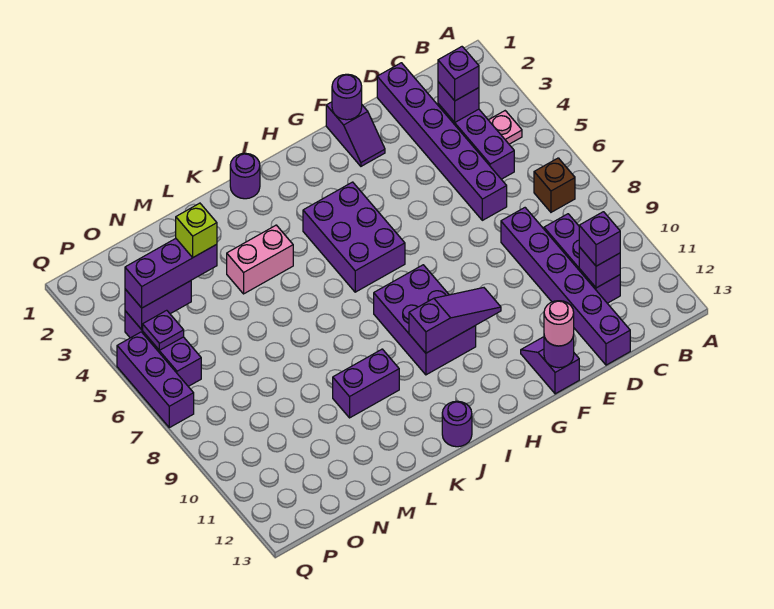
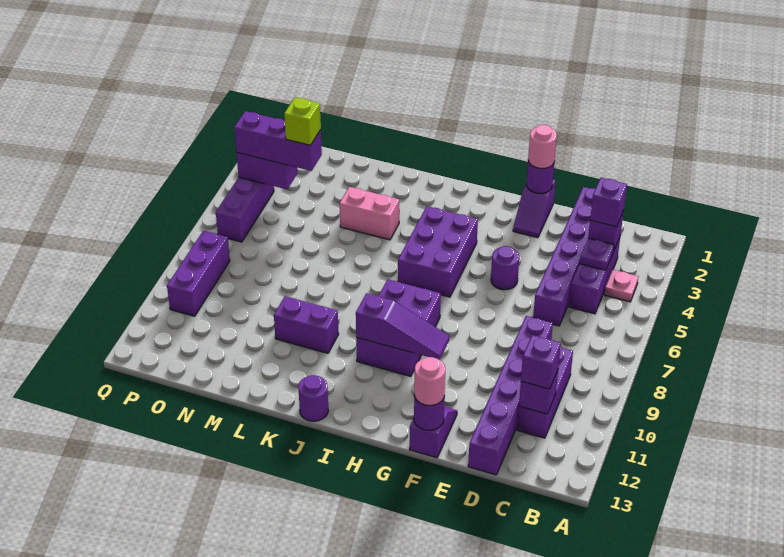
brown 1x1 brick [534,158,575,212] -> none
none -> pink 1x1 round brick [528,125,557,169]
purple 1x1 round brick [230,153,260,199] -> purple 1x1 round brick moved to [491,246,519,290]
purple 1x1 plate [143,310,184,350] -> purple 1x1 plate moved to [580,238,614,270]
purple 1x3 brick [117,332,194,428] -> purple 1x3 brick moved to [167,231,230,316]

